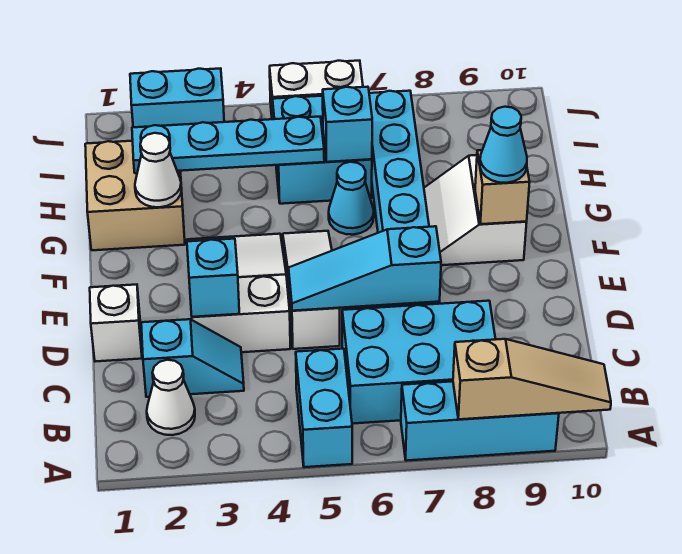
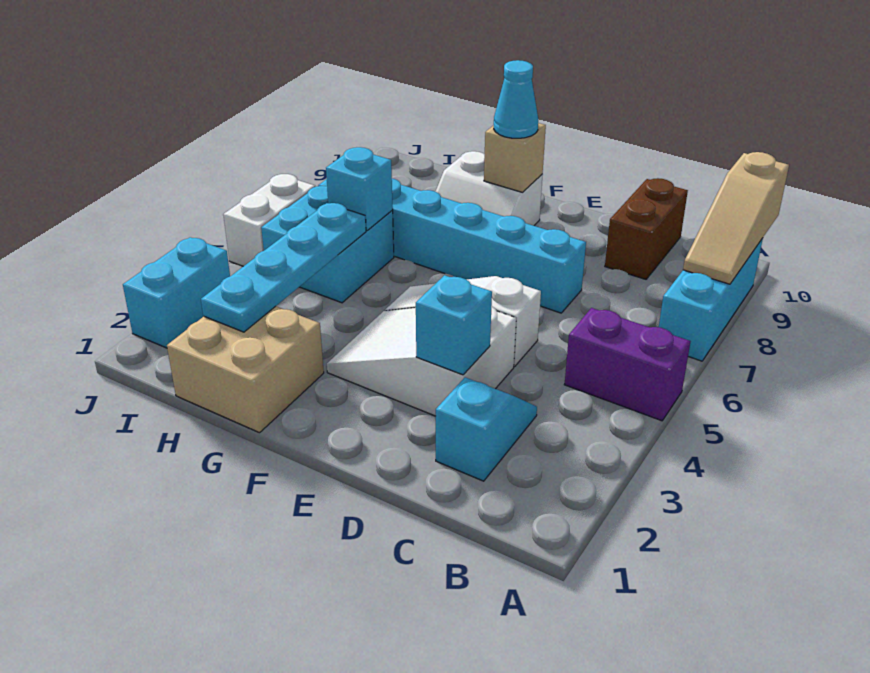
cyan 1x2 brick [296,349,352,467] -> purple 1x2 brick [564,308,691,421]
tan 1x3 slope [453,339,611,419] -> tan 1x3 slope turned to [683,152,789,284]
white 1x1 cone [147,360,195,435] -> none
cyan 2x3 brick [342,301,496,424] -> none
none -> brown 1x2 brick [605,178,688,279]
white 1x1 brick [90,285,142,362] -> none
cyan 1x3 slope [289,226,441,311] -> none
white 1x1 cone [135,133,181,207] -> none
cyan 1x1 cone [329,162,374,235] -> none

